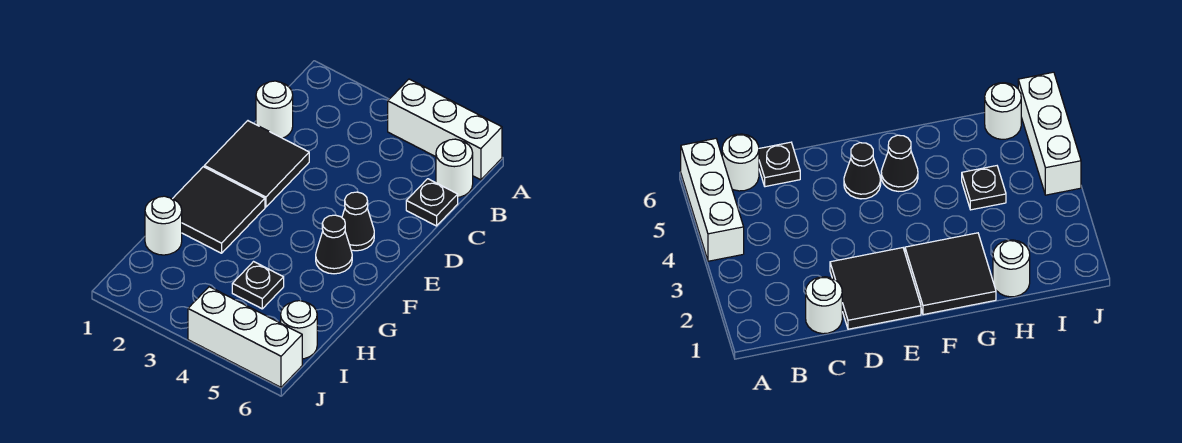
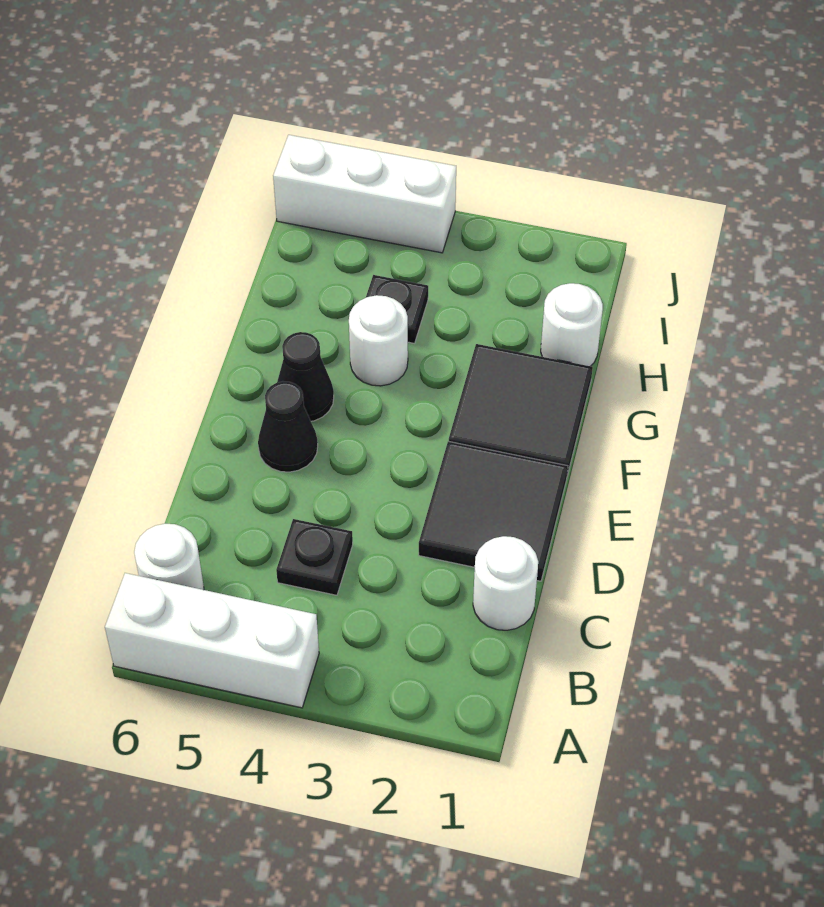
black 1x1 plate [406,179,458,226] -> black 1x1 plate moved to [276,519,353,595]
white 1x1 round brick [281,301,317,359] -> white 1x1 round brick moved to [349,295,408,386]

